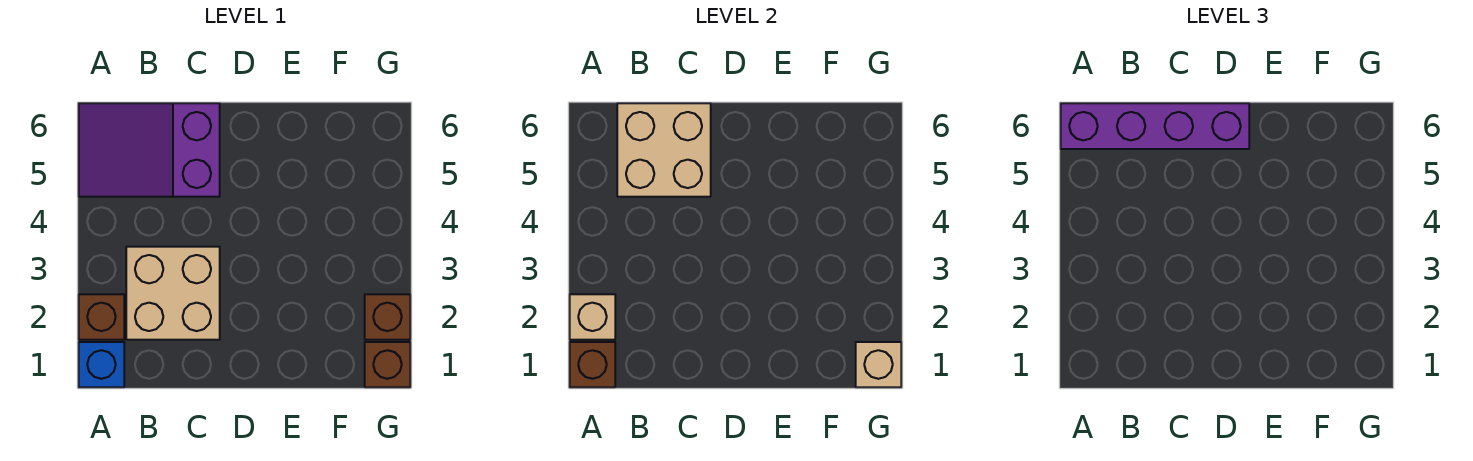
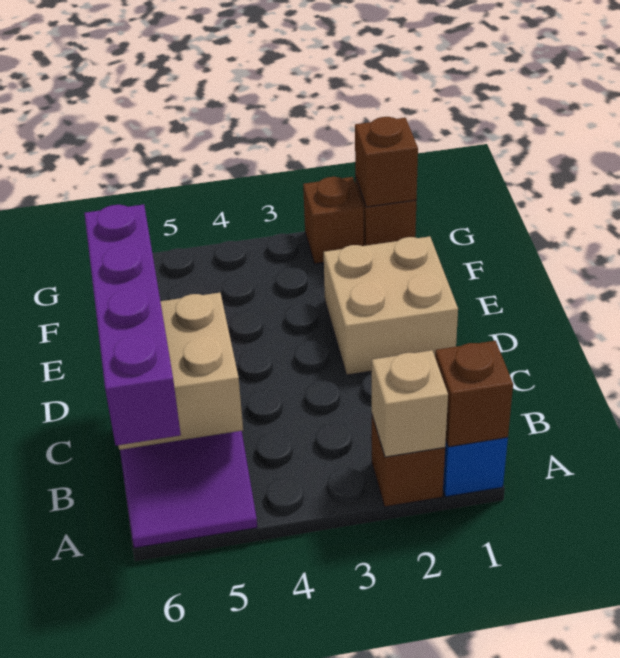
tan 2x2 brick [126,247,220,340] -> tan 2x2 brick moved to [324,236,458,375]
tan 1x1 brick [856,342,901,387] -> brown 1x1 brick [355,117,418,207]

